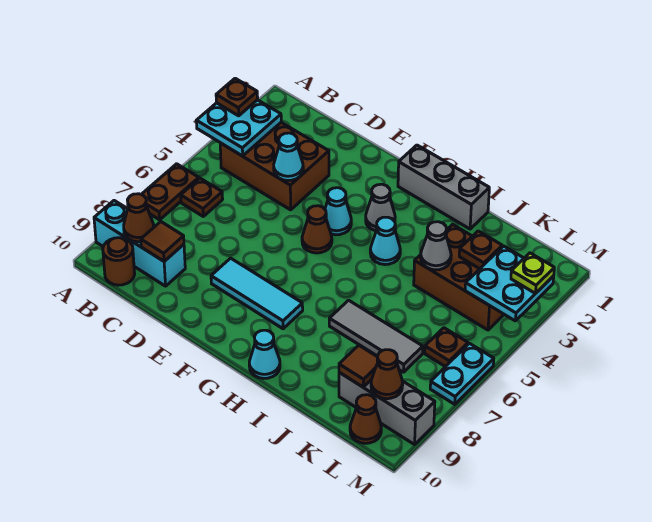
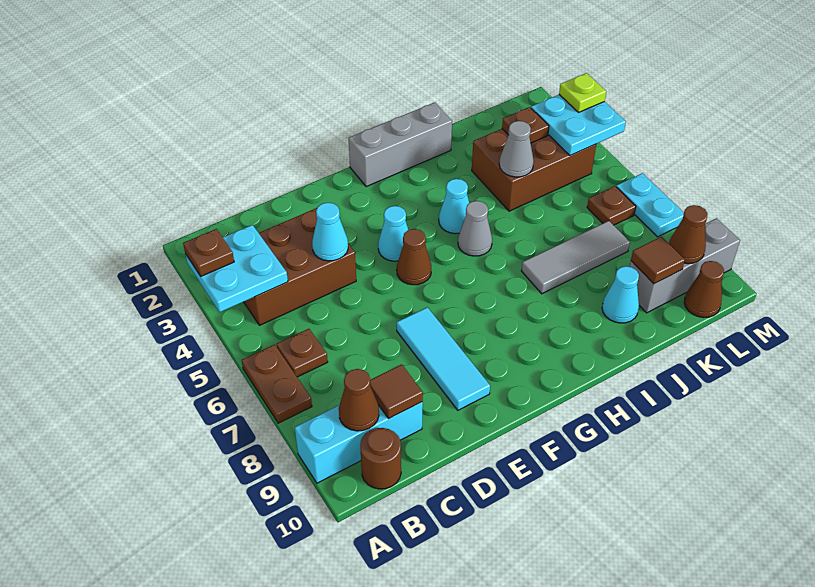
cyan 1x3 tile [211,258,303,329] -> cyan 1x3 tile turned to [397,307,490,410]
grey 1x1 cone [366,184,395,231] -> grey 1x1 cone moved to [458,201,492,256]
cyan 1x1 cone [249,330,280,378] -> cyan 1x1 cone moved to [602,266,639,323]

